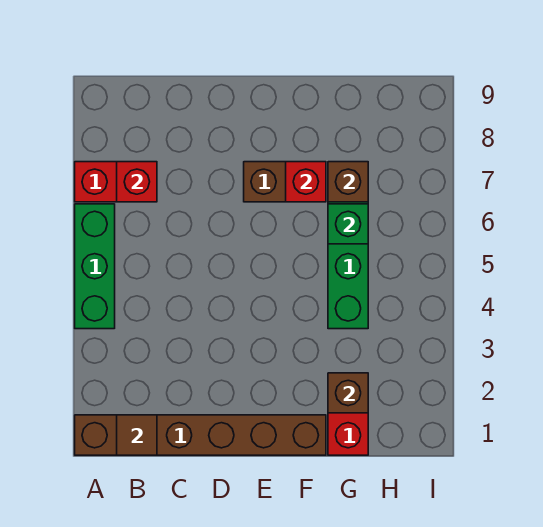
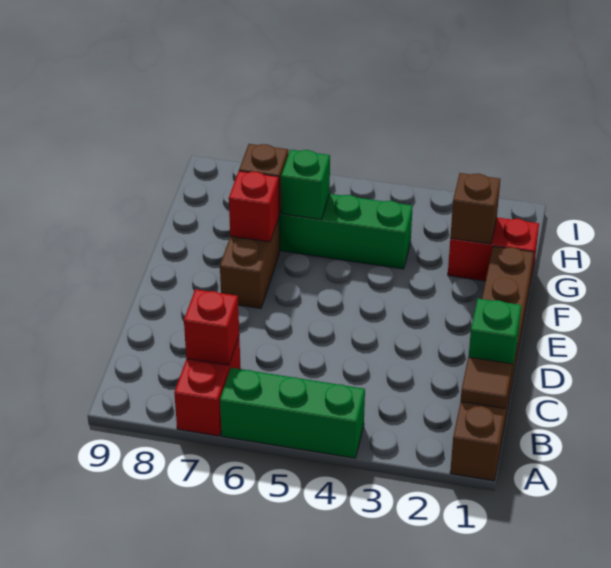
none -> green 1x1 brick [469,299,521,374]

